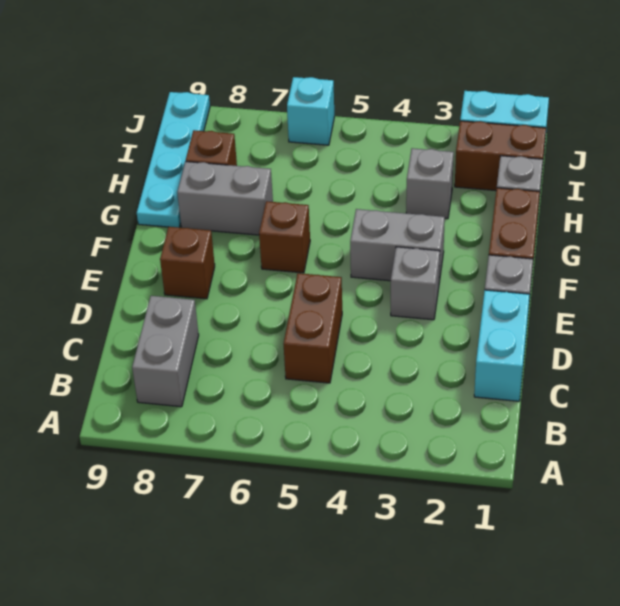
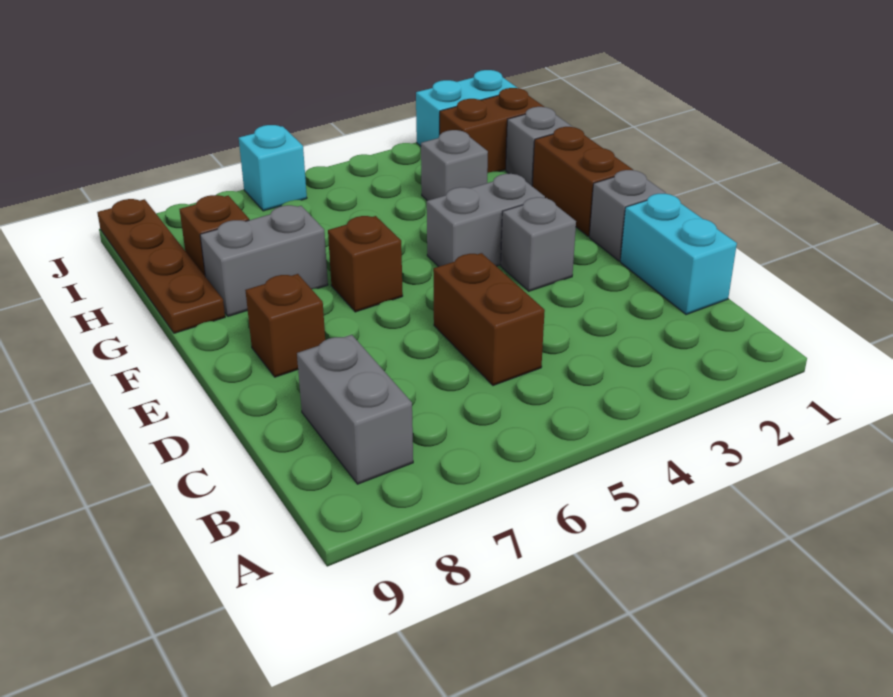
cyan 1x4 plate [137,92,210,228] -> brown 1x4 plate [97,199,225,333]

